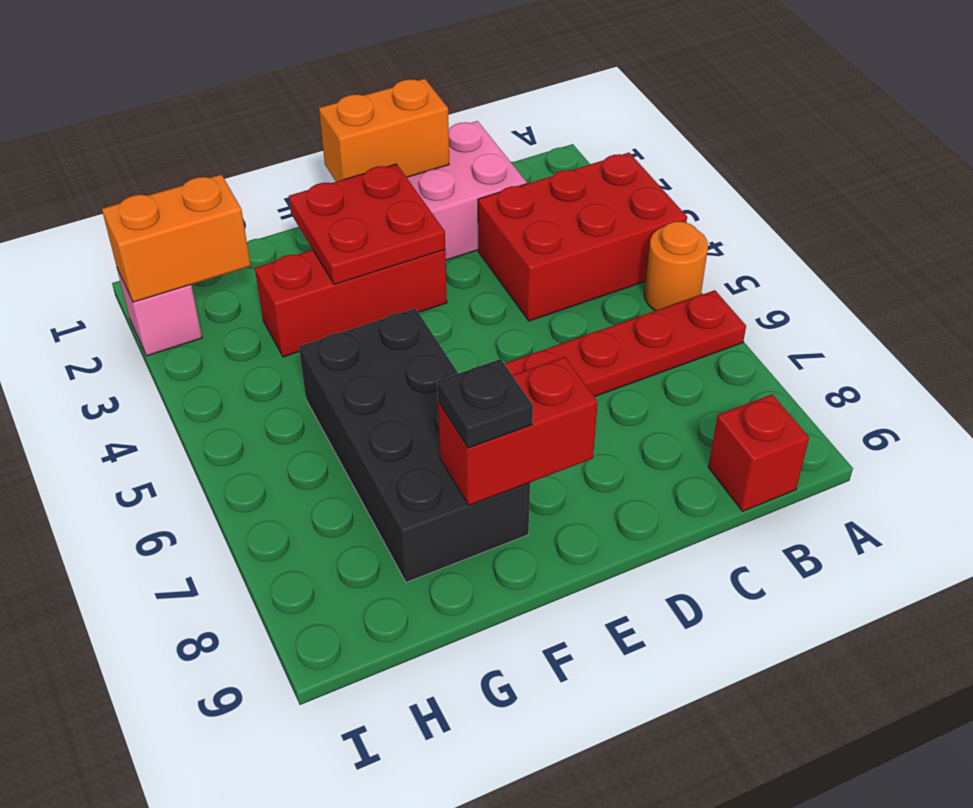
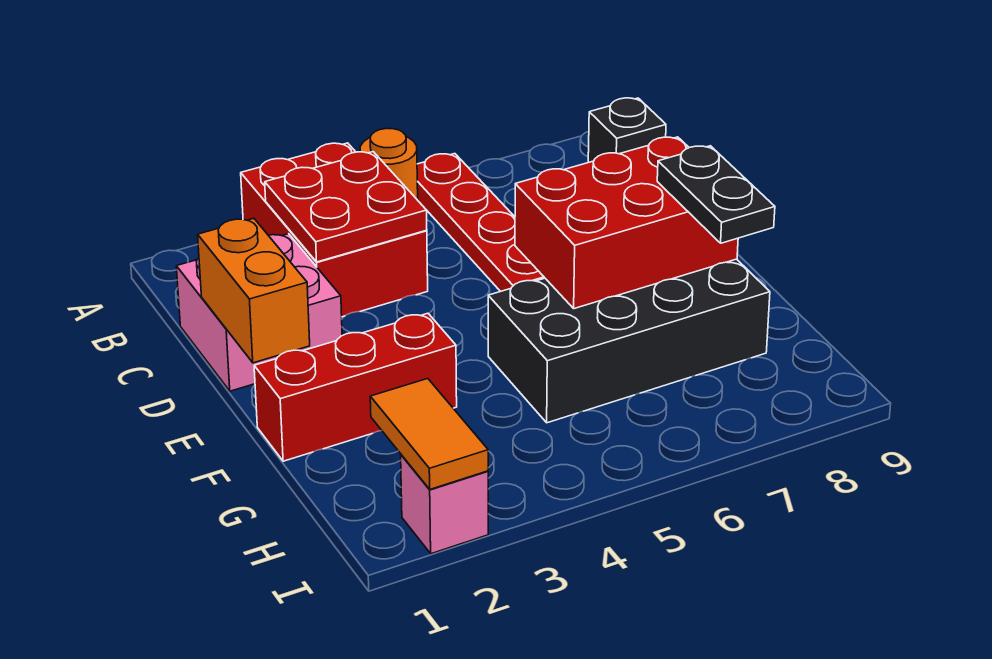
red 1x1 brick [708,394,809,511] -> black 1x1 brick [588,98,666,162]
red 2x2 plate [289,164,445,285] -> red 2x2 plate moved to [265,152,427,262]
red 1x3 brick [255,250,447,357] -> red 1x3 brick turned to [254,313,457,461]
red 1x2 brick [438,357,598,505] -> red 2x3 brick [515,137,738,309]
black 1x1 plate [437,359,533,448] -> black 1x2 plate [657,146,775,243]
orange 1x2 brick [102,175,251,302] -> orange 1x2 tile [370,379,488,489]

